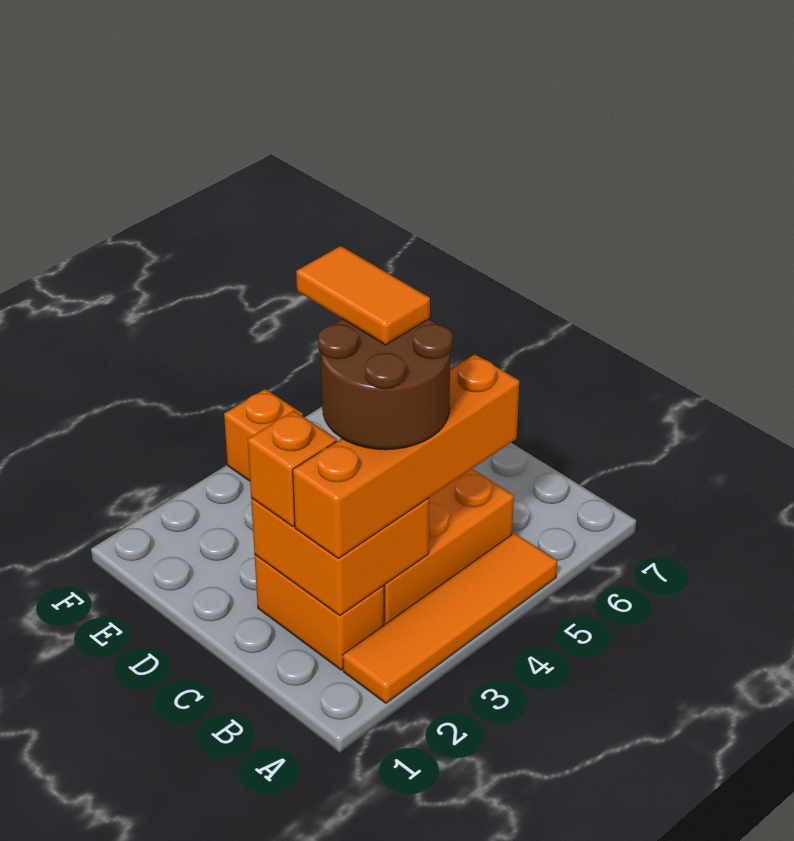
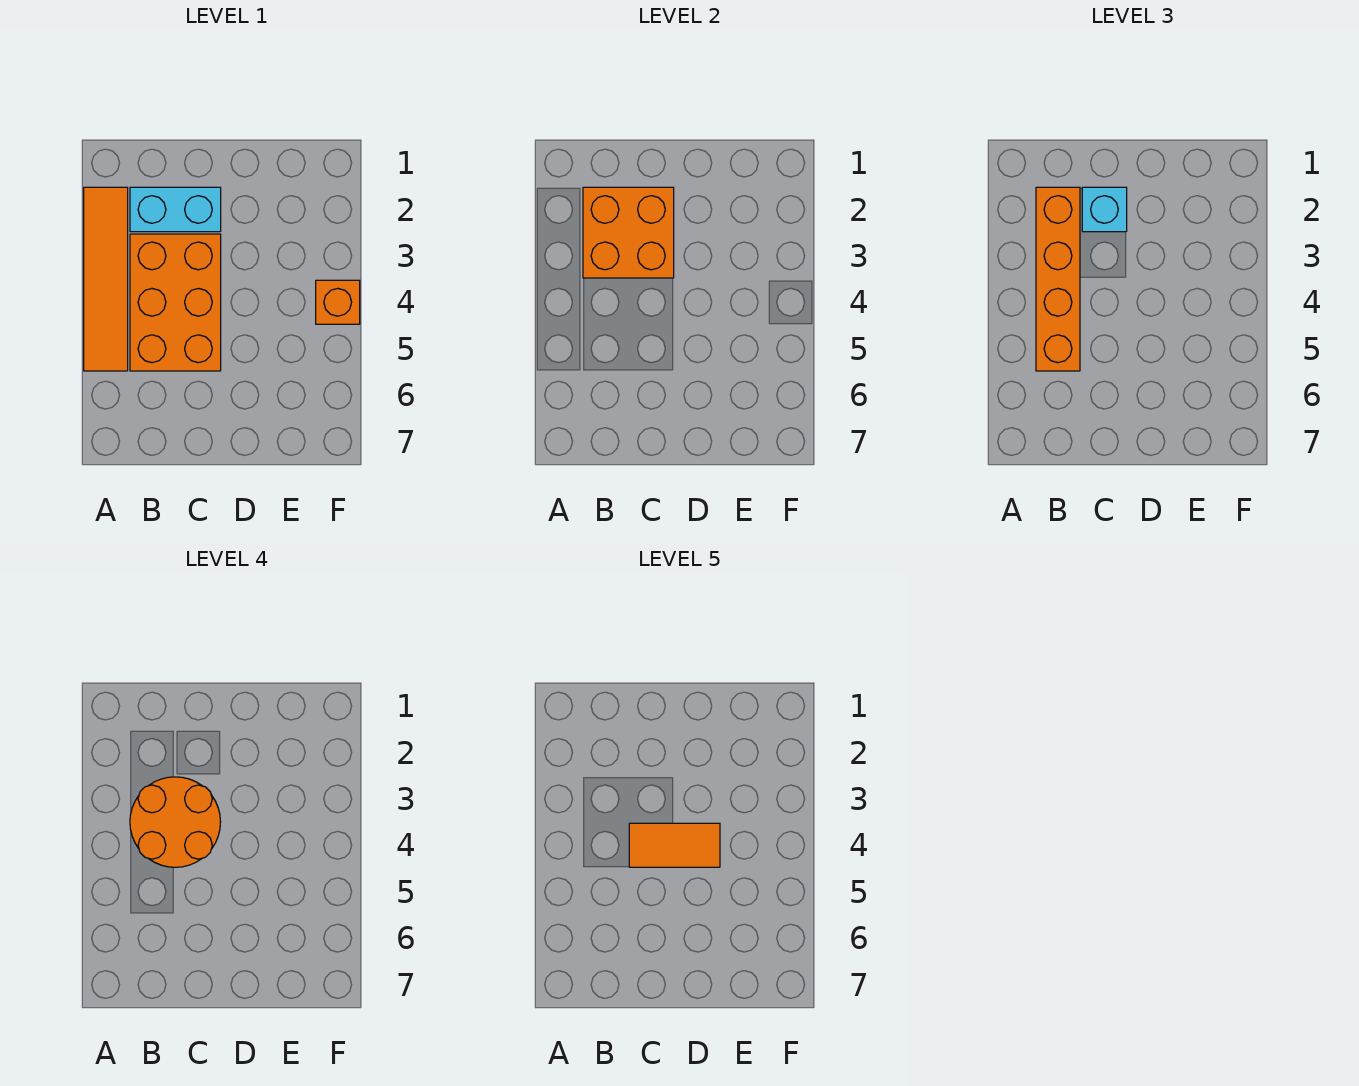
orange 1x2 brick [255,555,384,670] -> cyan 1x2 brick [130,187,221,232]
brown 2x2 round brick [318,319,453,450] -> orange 2x2 round brick [130,777,221,867]
orange 1x1 brick [248,411,337,527] -> cyan 1x1 brick [1082,187,1127,232]

